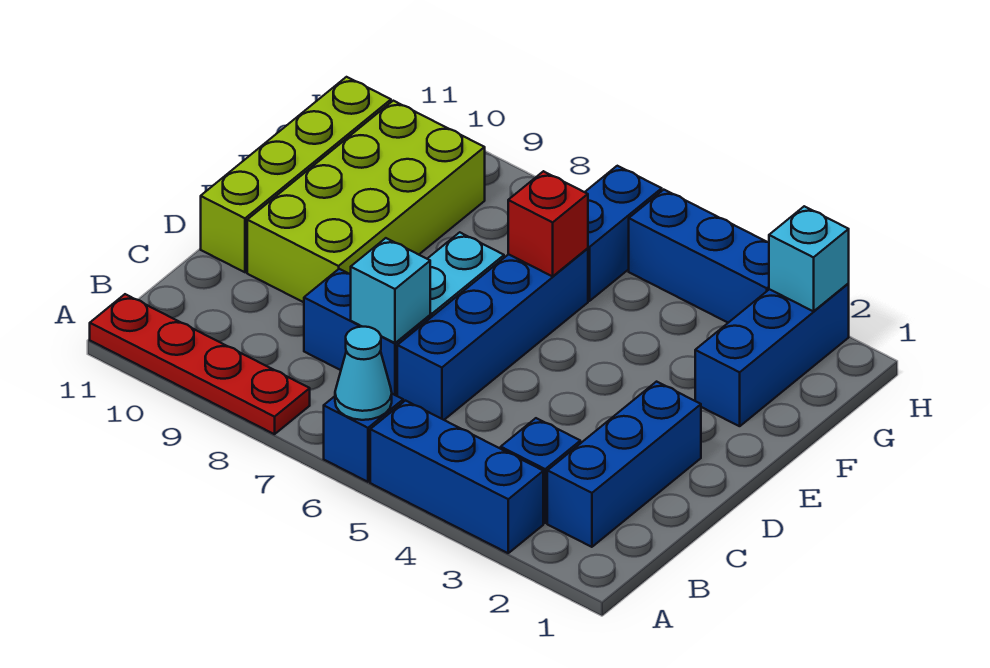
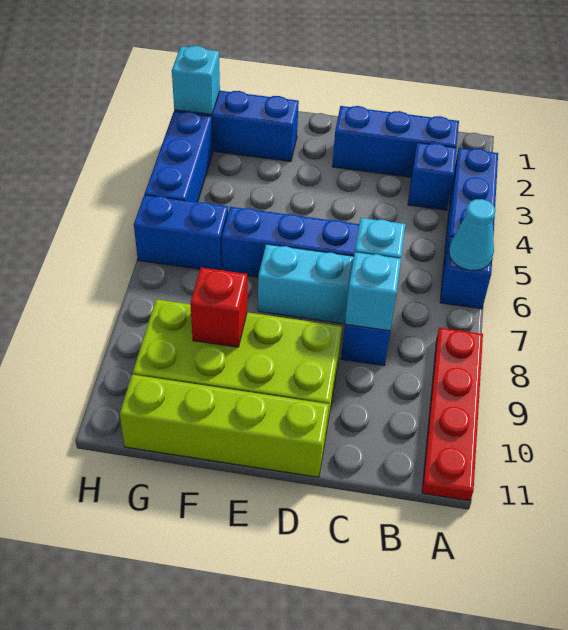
none -> cyan 1x1 brick [345,252,401,331]
red 1x1 brick [508,171,588,276] -> red 1x1 brick moved to [190,268,247,347]

